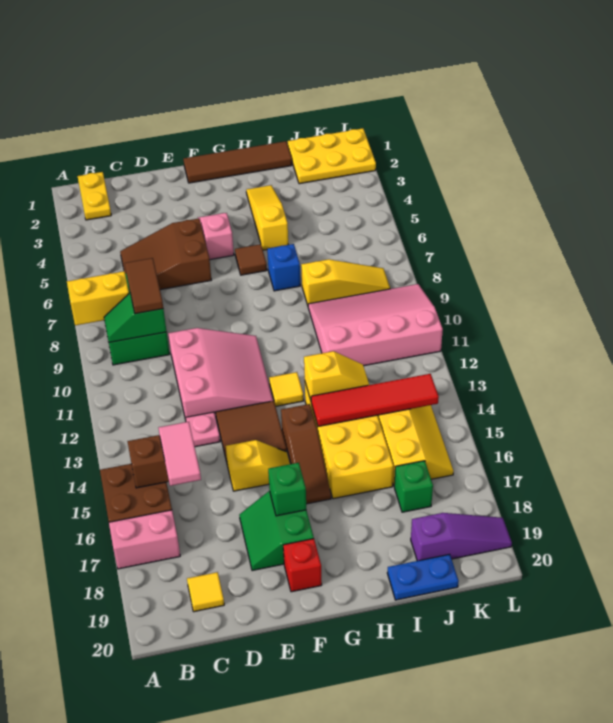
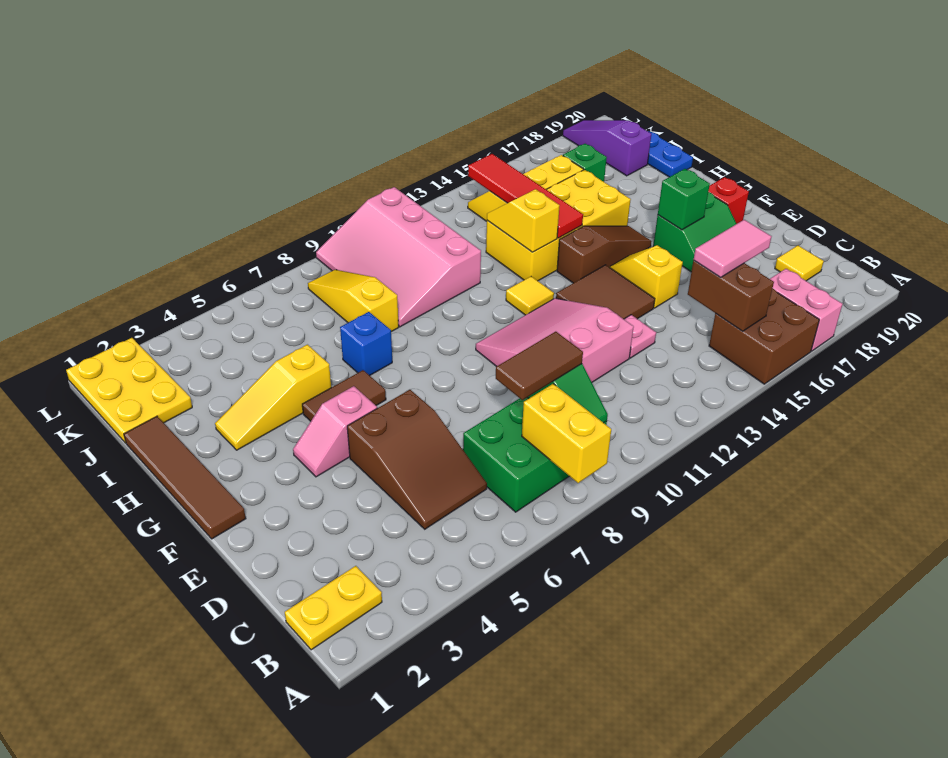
brown 1x1 tile [235,244,267,275] -> brown 1x2 tile [302,370,386,421]

